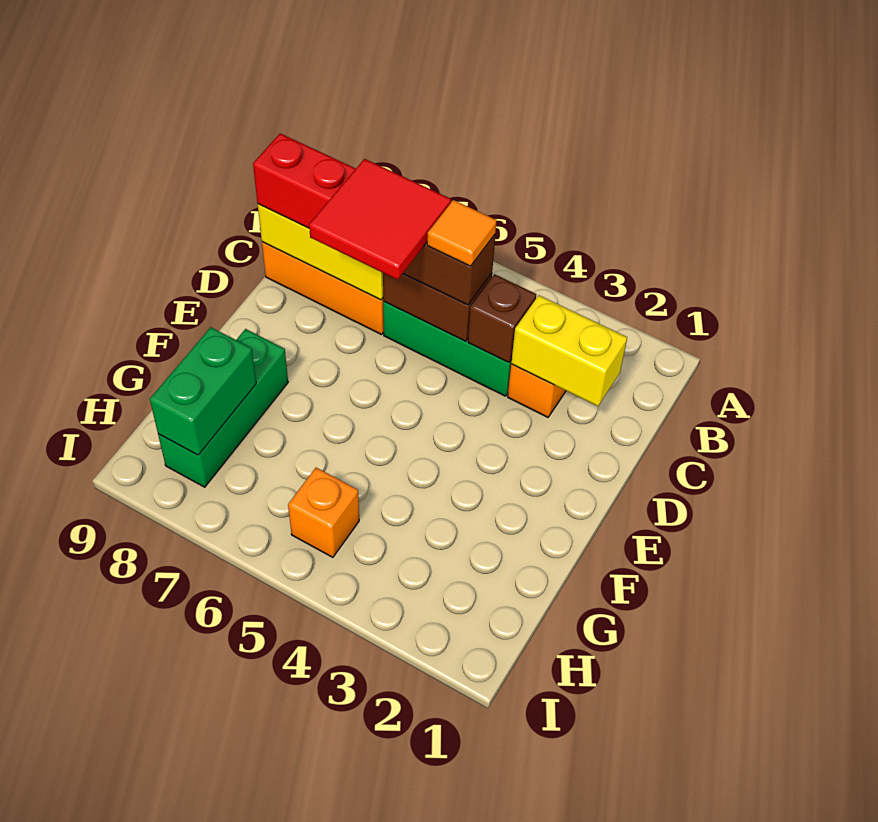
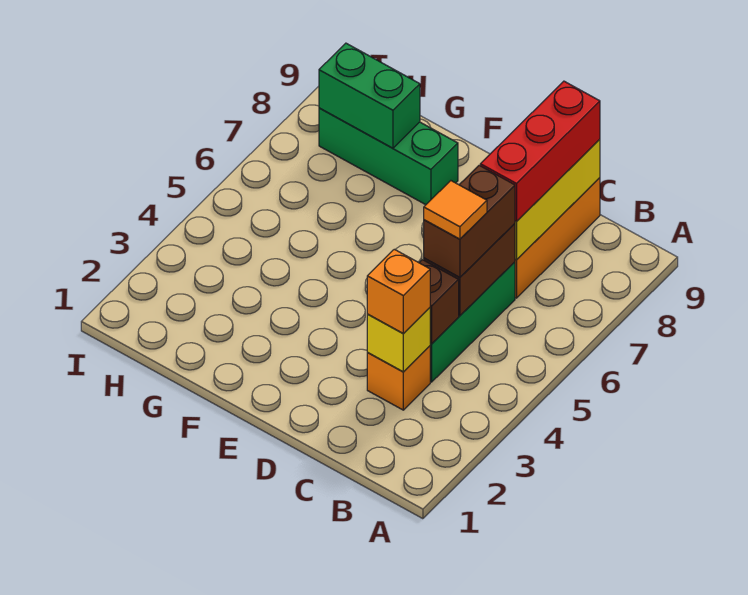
yellow 1x2 brick [511,295,627,406] -> yellow 1x1 brick [367,308,430,372]
red 2x2 tile [309,159,451,280] -> none
orange 1x1 brick [288,468,359,557] -> orange 1x1 brick moved to [367,249,430,334]

